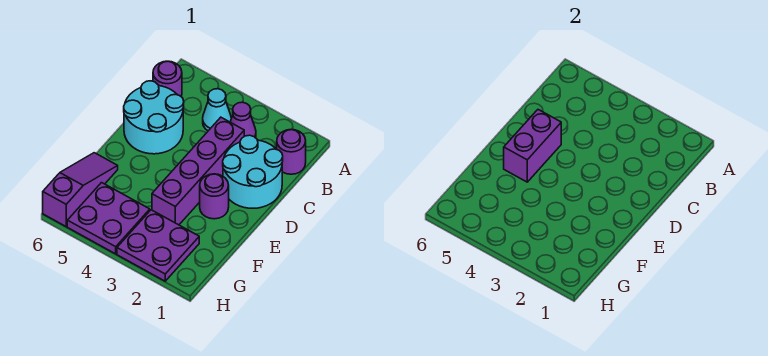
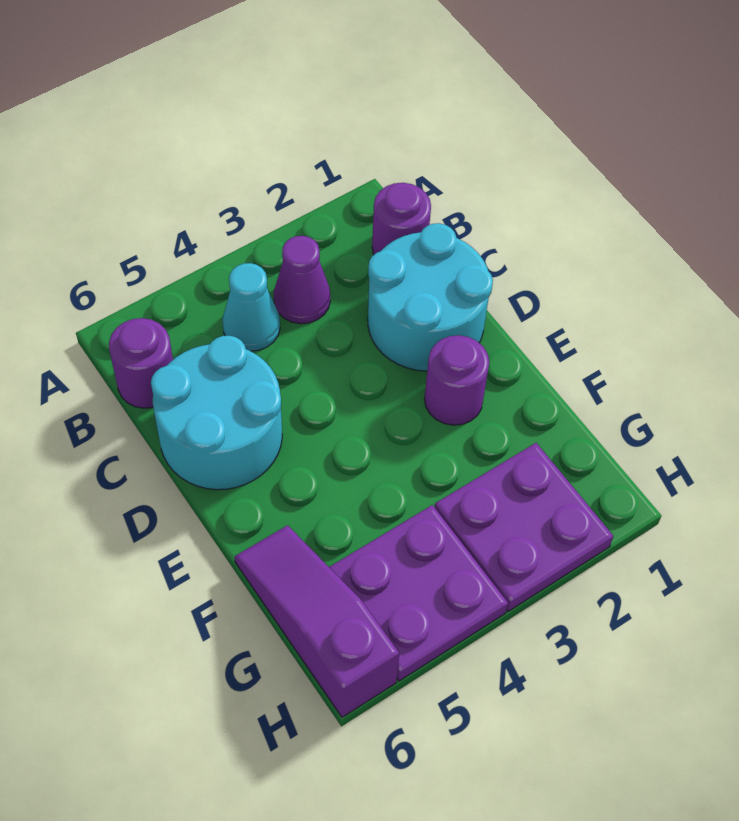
purple 1x4 brick [152,117,244,225] -> none
purple 1x2 brick [504,110,561,182] -> none

